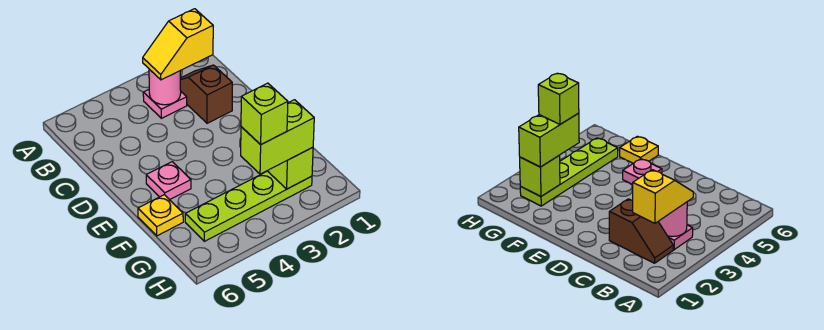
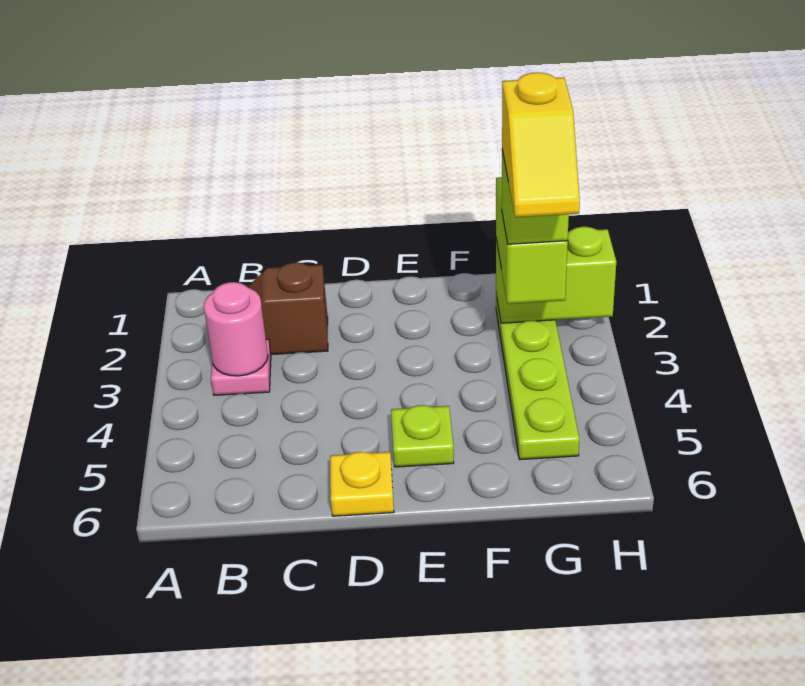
yellow 1x2 slope [143,9,213,80] -> yellow 1x2 slope moved to [502,72,580,218]
pink 1x1 plate [146,162,191,200] -> lime 1x1 plate [391,405,454,467]
yellow 1x1 plate [138,195,183,236] -> yellow 1x1 plate moved to [330,452,394,516]
lime 1x1 brick [268,147,313,189] -> lime 1x2 brick [496,227,616,323]

